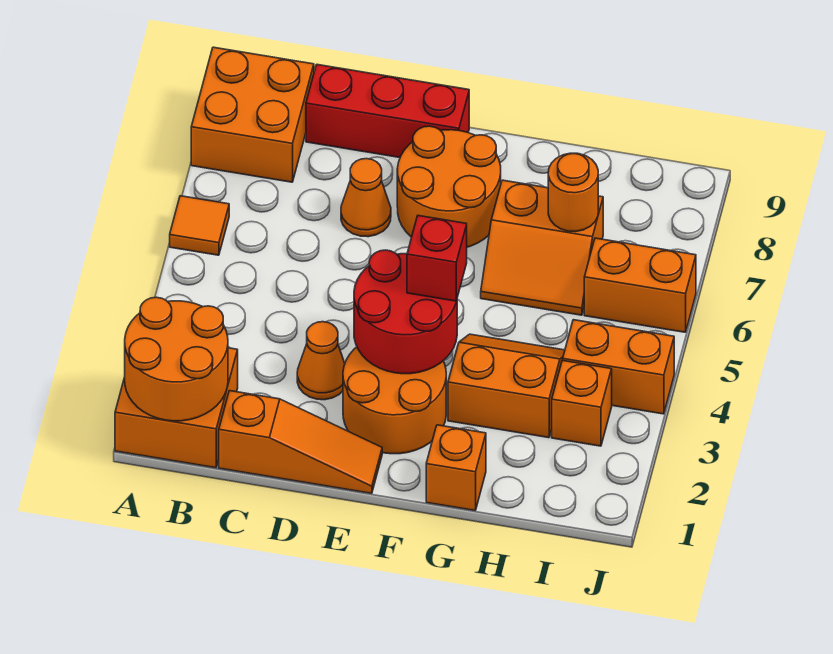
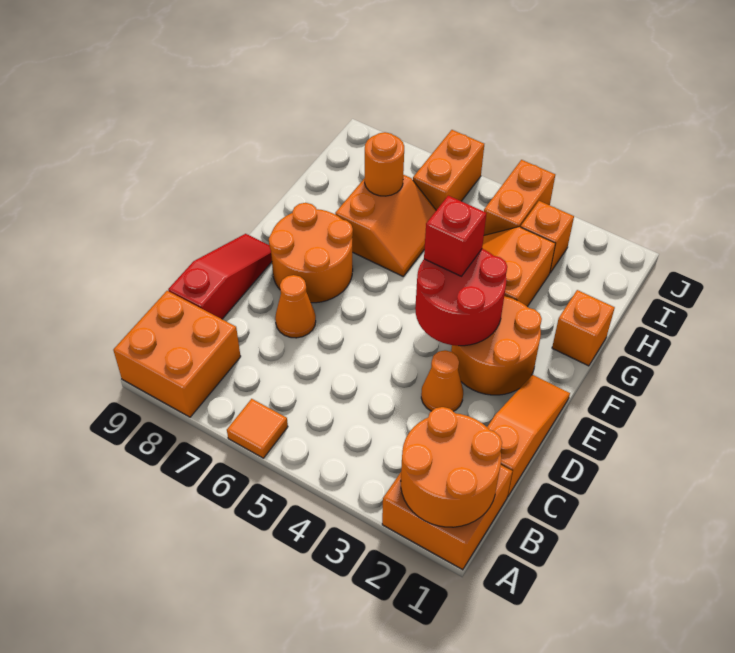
red 1x3 brick [306,65,469,158] -> red 1x3 slope [168,234,272,319]

